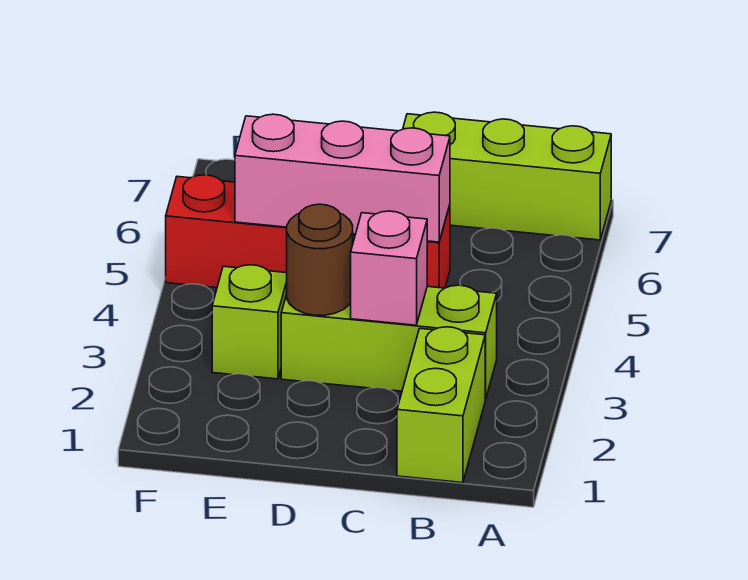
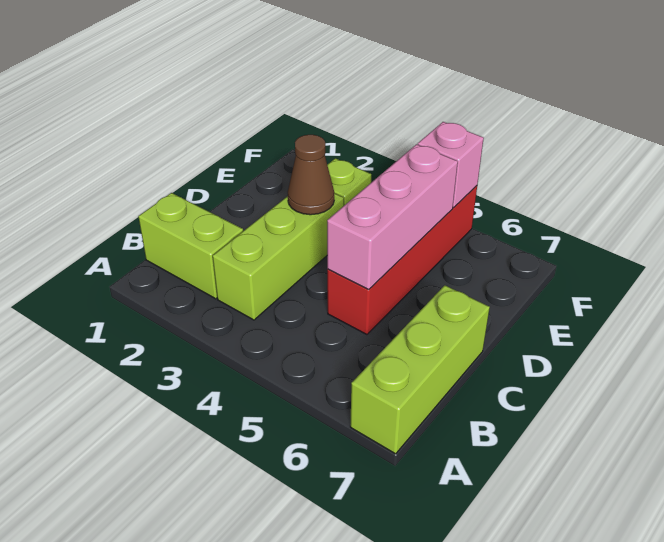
pink 1x1 brick [351,211,427,325] -> pink 1x1 brick moved to [418,122,484,208]
brown 1x1 round brick [287,204,353,315] -> brown 1x1 cone [288,135,334,215]

